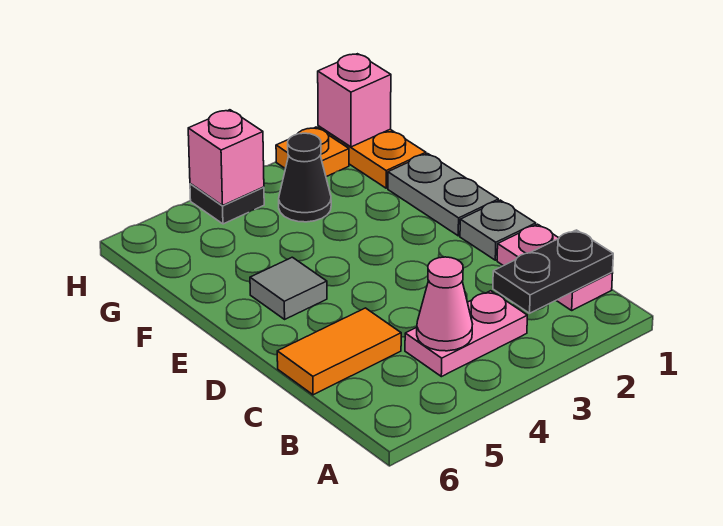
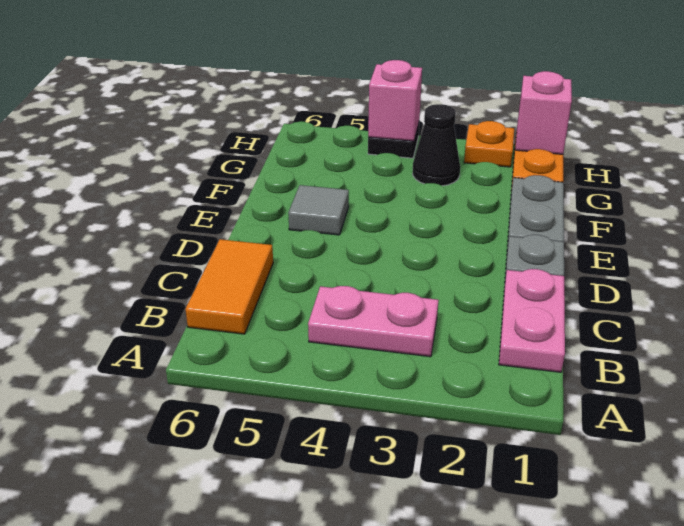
black 1x2 plate [493,230,613,313] -> none
pink 1x1 cone [417,257,472,351] -> none
orange 1x2 tile [277,308,401,395] -> orange 1x2 tile turned to [185,239,273,334]

